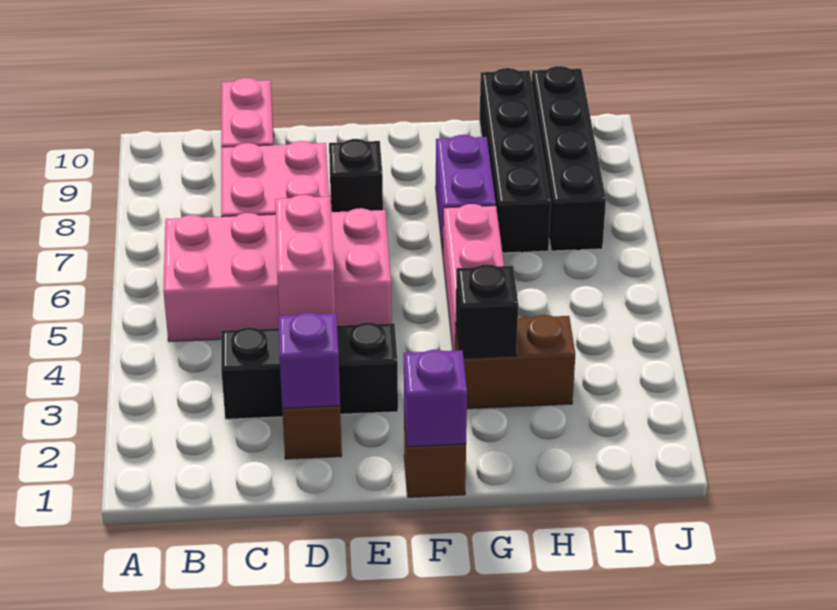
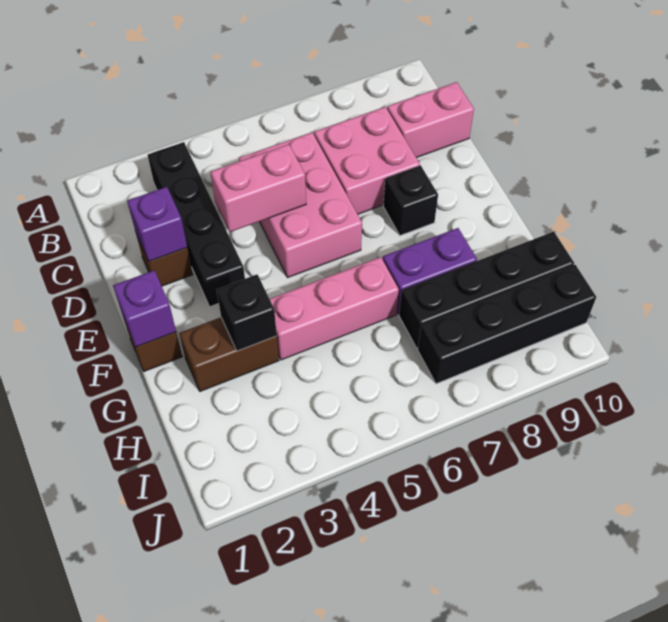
pink 2x4 brick [163,208,392,342] -> pink 2x3 brick [239,133,362,278]
black 1x3 brick [221,322,398,419] -> black 1x4 brick [148,142,245,307]
brown 1x2 brick [455,315,575,409] -> brown 1x2 brick turned to [179,317,279,391]

